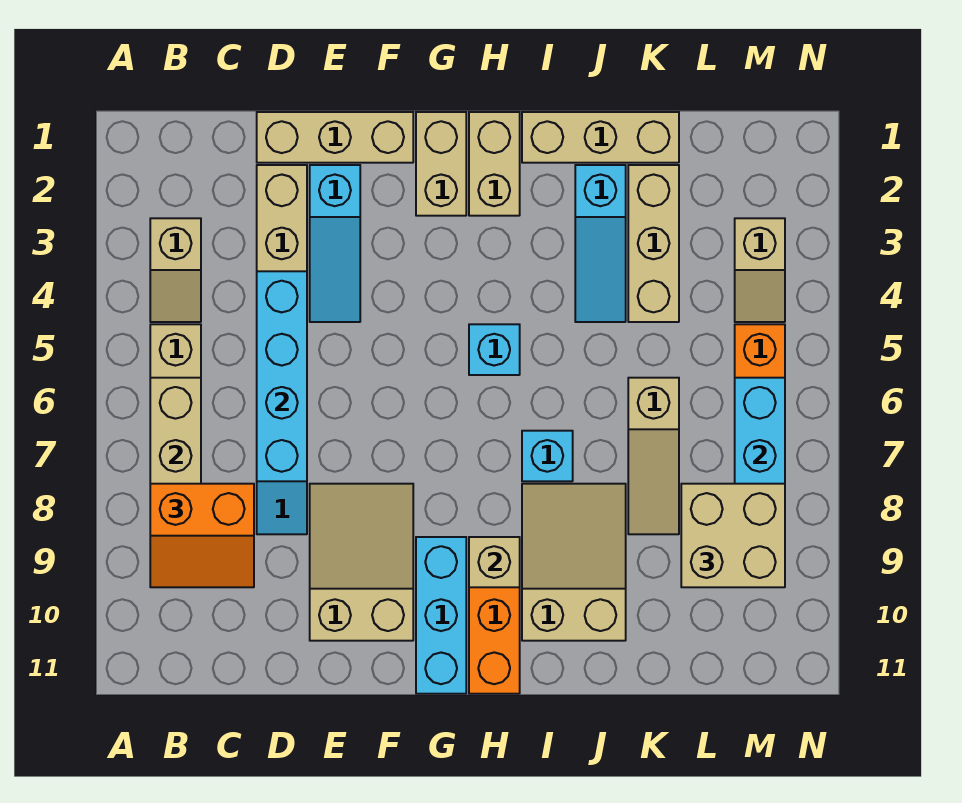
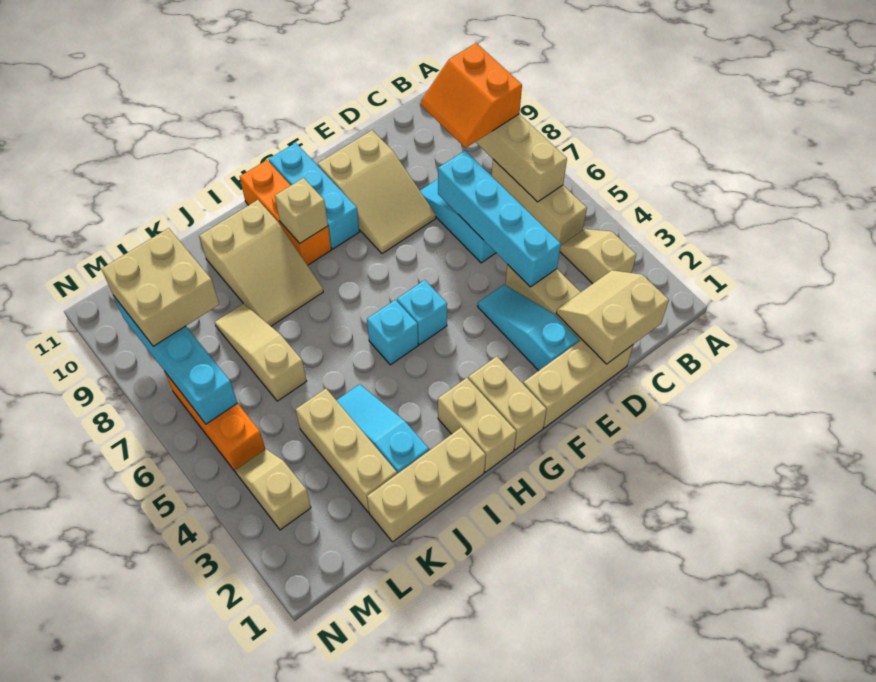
orange 2x2 slope [150,484,254,587] -> orange 2x2 slope turned to [421,43,522,148]
none -> tan 2x2 slope [556,270,669,364]
cyan 1x1 brick [522,431,573,481] -> cyan 1x1 brick moved to [397,280,447,344]

